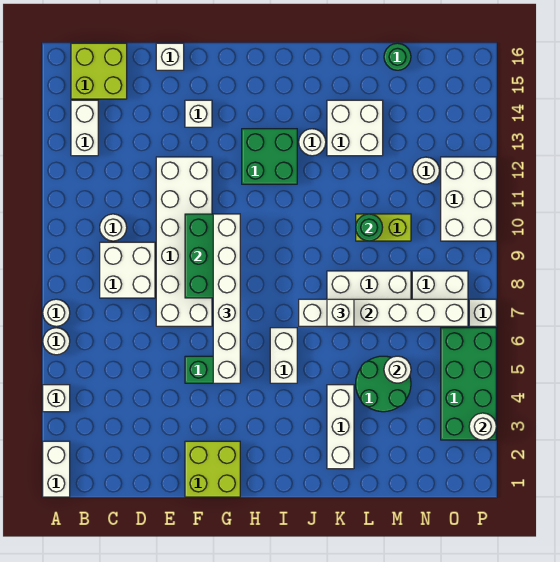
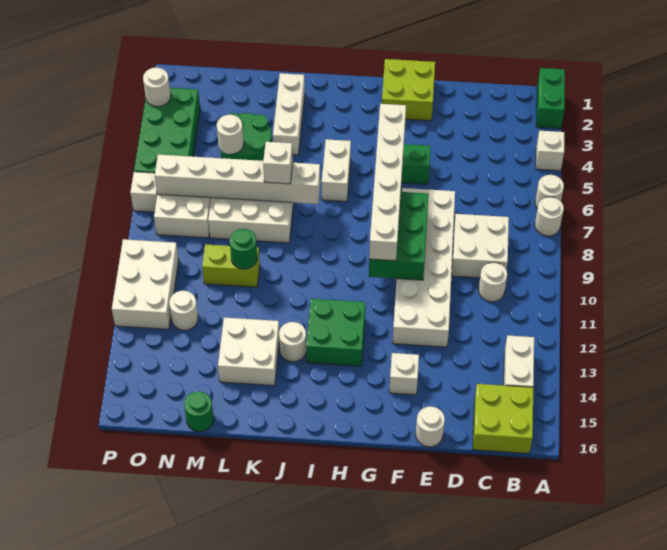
white 1x2 brick [43,441,70,497] -> green 1x2 brick [536,68,565,128]
white 1x1 brick [156,43,184,70] -> white 1x1 round brick [416,407,445,447]

